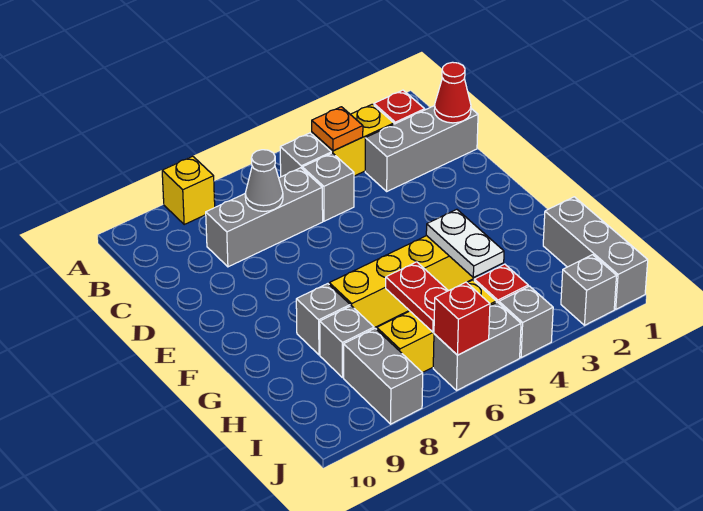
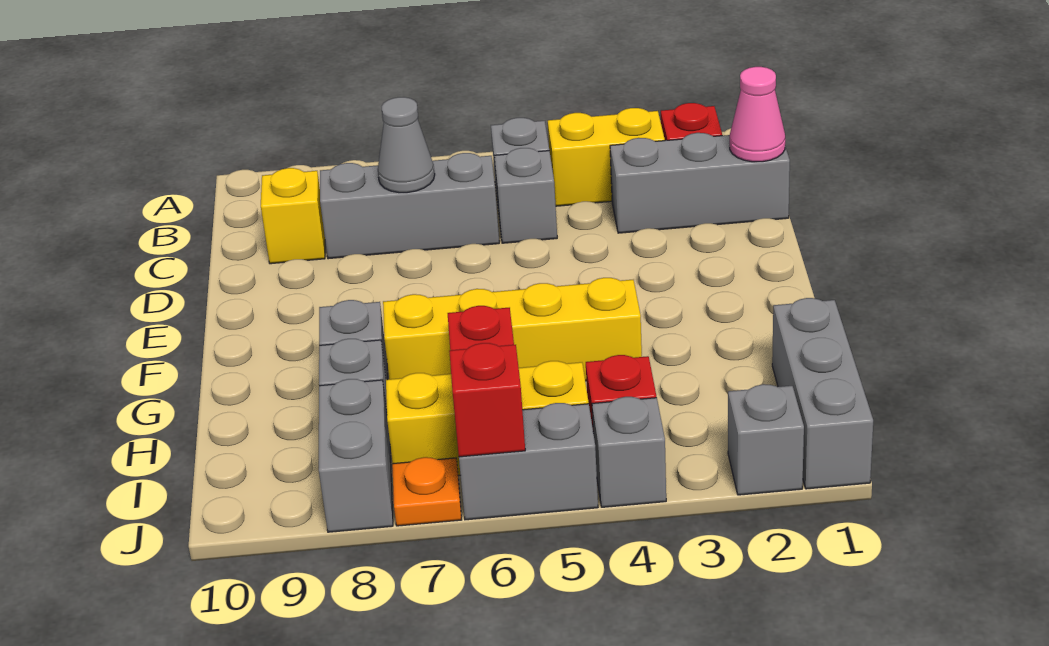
yellow 1x1 brick [162,156,215,224] -> yellow 1x1 brick moved to [261,168,325,264]
orange 1x1 plate [312,107,363,151] -> orange 1x1 plate moved to [392,457,461,526]
red 1x1 cone [434,62,471,123] -> pink 1x1 cone [730,67,785,162]
white 1x2 plate [426,209,504,277] -> none

